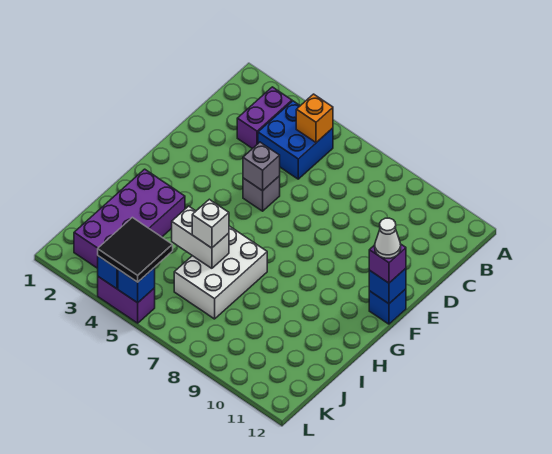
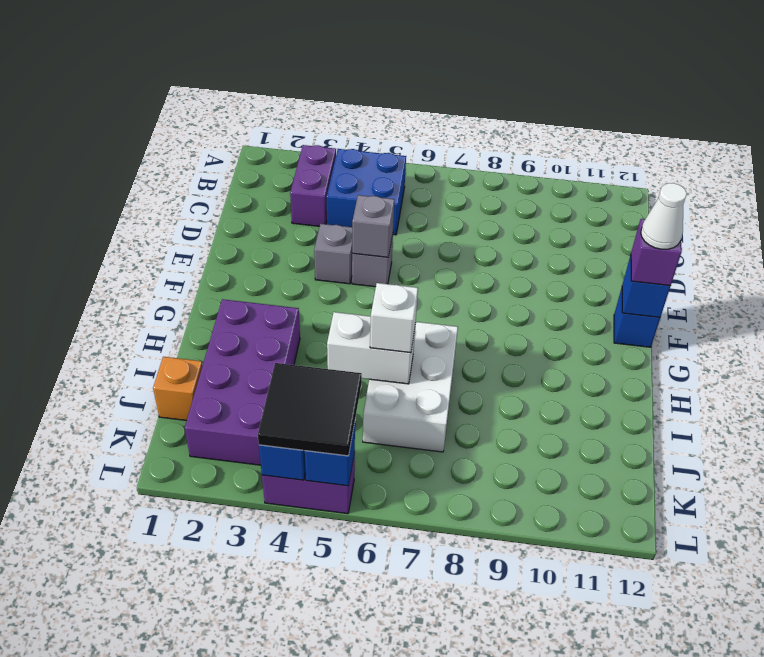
orange 1x1 brick [296,94,333,143] -> orange 1x1 brick moved to [153,357,203,421]
none -> grey 1x1 brick [314,224,353,284]

